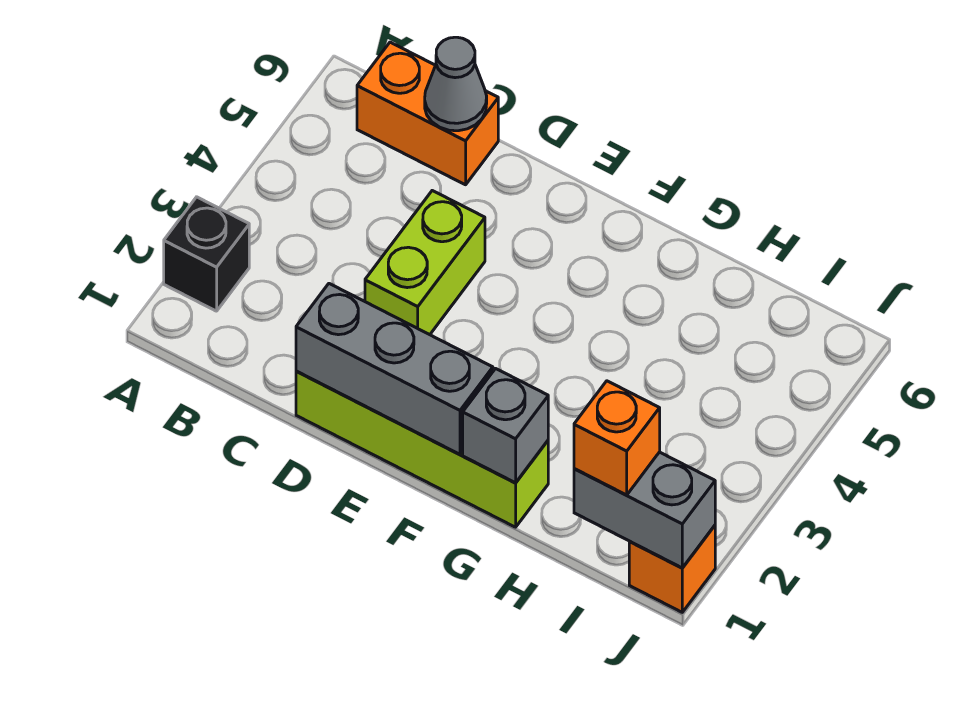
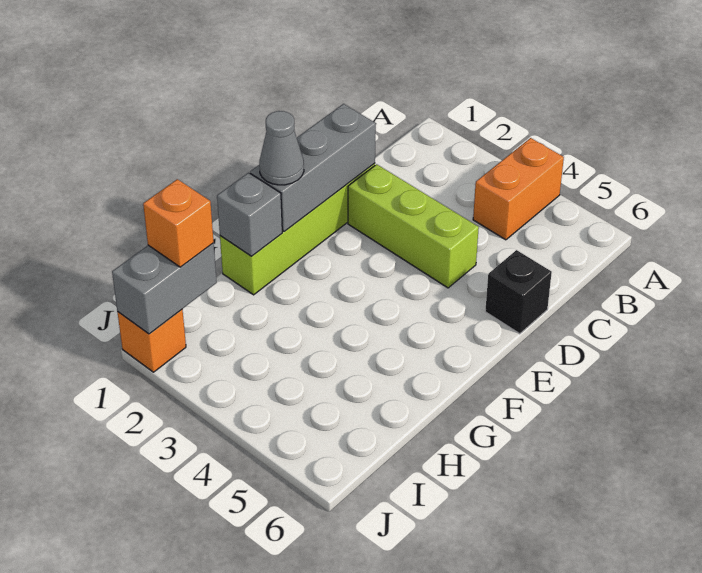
black 1x1 brick [164,197,249,311] -> black 1x1 brick moved to [485,250,552,334]
orange 1x2 brick [357,42,498,185] -> orange 1x2 brick moved to [473,138,564,240]
grey 1x1 cone [425,37,487,131] -> grey 1x1 cone moved to [259,111,304,185]
lime 1x2 brick [365,191,485,335] -> lime 1x3 brick [348,164,479,288]

